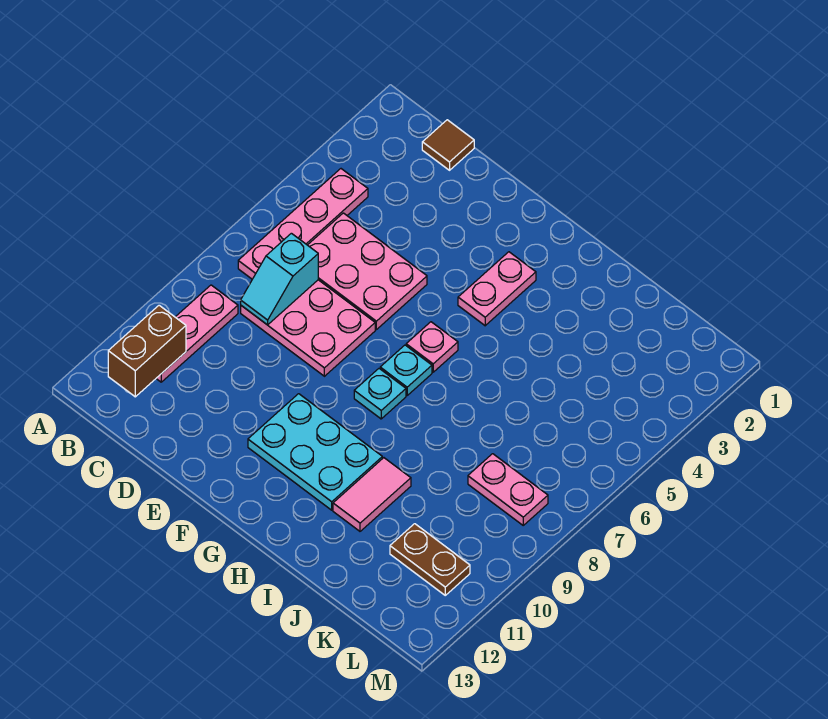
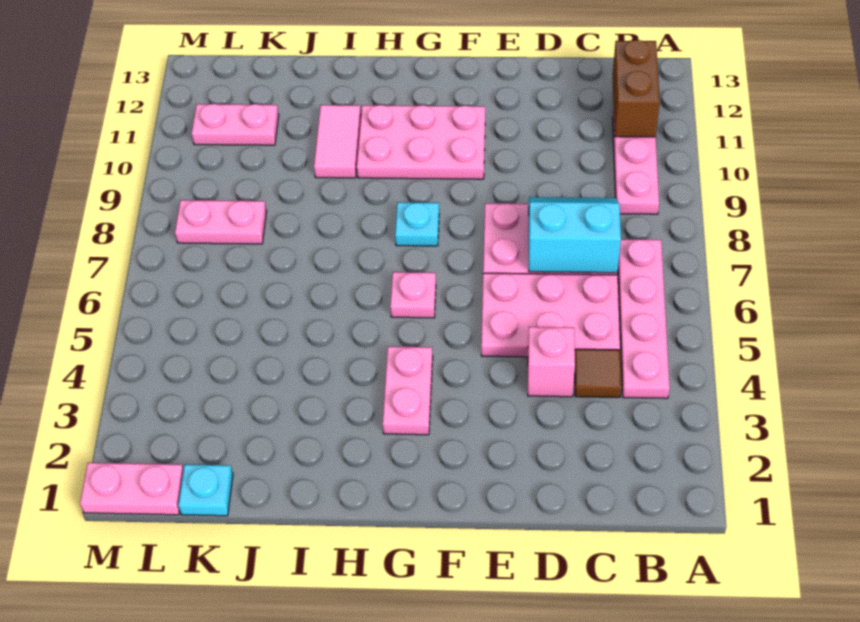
brown 1x1 tile [422,120,474,170] -> brown 1x1 tile moved to [575,349,621,397]
cyan 1x2 slope [241,233,318,325] -> cyan 2x2 slope [529,197,621,273]
none -> pink 1x1 brick [528,327,575,397]
cyan 2x3 plate [248,394,382,510] -> pink 2x3 plate [357,105,485,179]
cyan 1x1 plate [380,345,432,395] -> cyan 1x1 plate moved to [178,464,233,516]
brown 1x2 plate [390,524,470,595] -> pink 1x2 plate [192,104,279,145]
none -> pink 1x2 plate [80,463,184,515]

